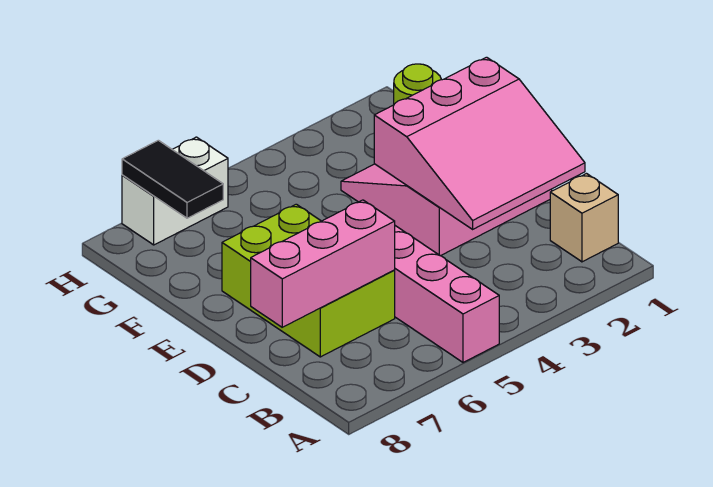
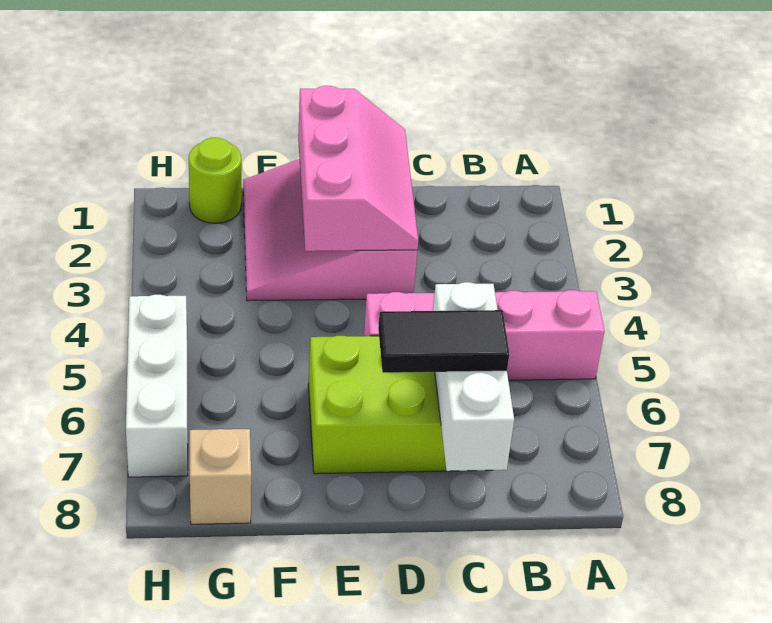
tan 1x1 brick [550,174,618,262] -> tan 1x1 brick moved to [189,429,251,524]
pink 3x3 slope [374,57,585,229] -> pink 2x3 slope [298,86,418,251]
pink 1x3 brick [251,200,395,327] -> white 1x3 brick [433,282,514,471]
black 1x2 tile [122,140,223,218] -> black 1x2 tile moved to [378,310,509,373]
white 1x2 brick [122,137,228,245] -> white 1x3 brick [126,295,188,477]

